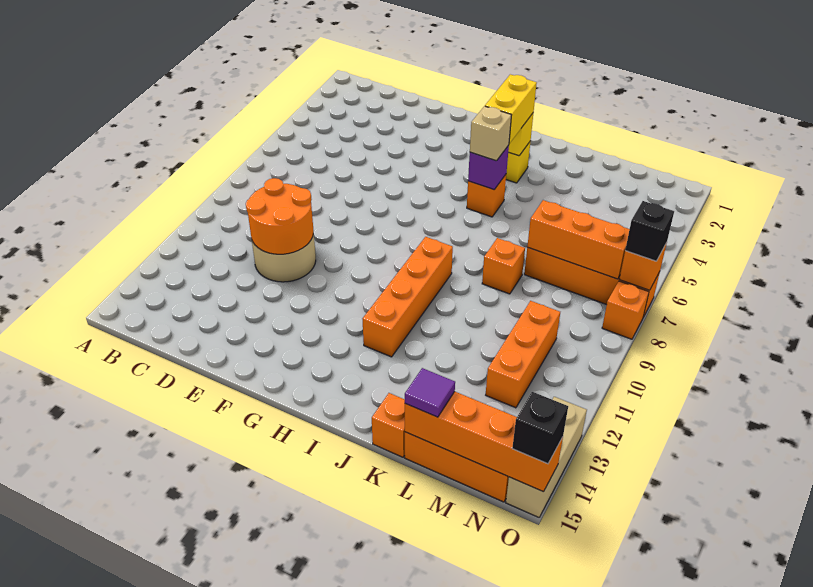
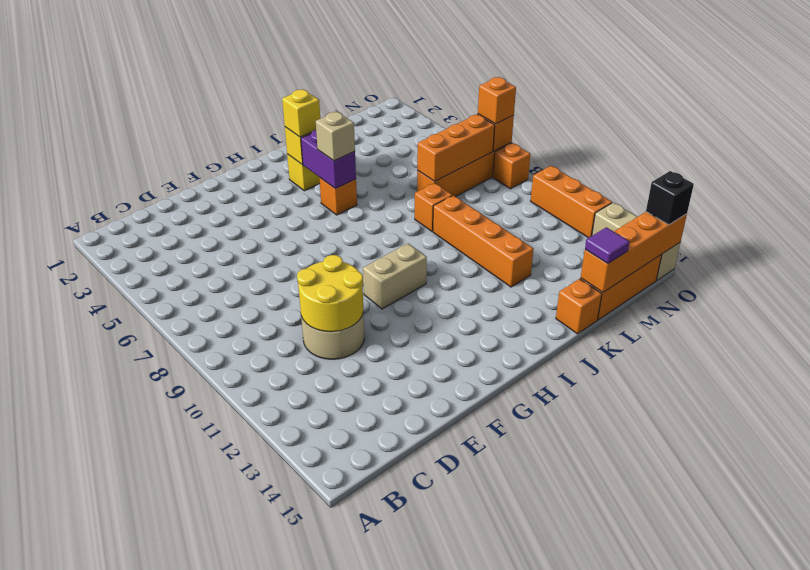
orange 2x2 round brick [246,178,313,254] -> yellow 2x2 round brick [297,255,363,332]
none -> tan 1x2 brick [363,243,427,309]
yellow 1x2 brick [485,74,537,144] -> yellow 1x1 brick [282,90,320,137]
purple 1x1 brick [468,145,509,190] -> purple 1x2 brick [301,130,356,189]
orange 1x4 brick [362,237,453,357] -> orange 1x4 brick moved to [433,195,533,287]
orange 1x3 brick [486,301,560,408] -> orange 1x3 brick moved to [531,166,612,238]
black 1x1 brick [625,201,674,261] -> orange 1x1 brick [478,77,516,124]

